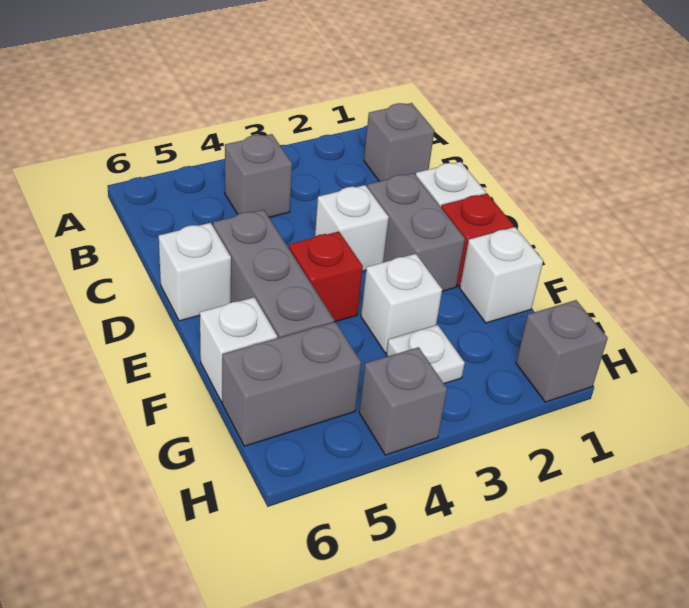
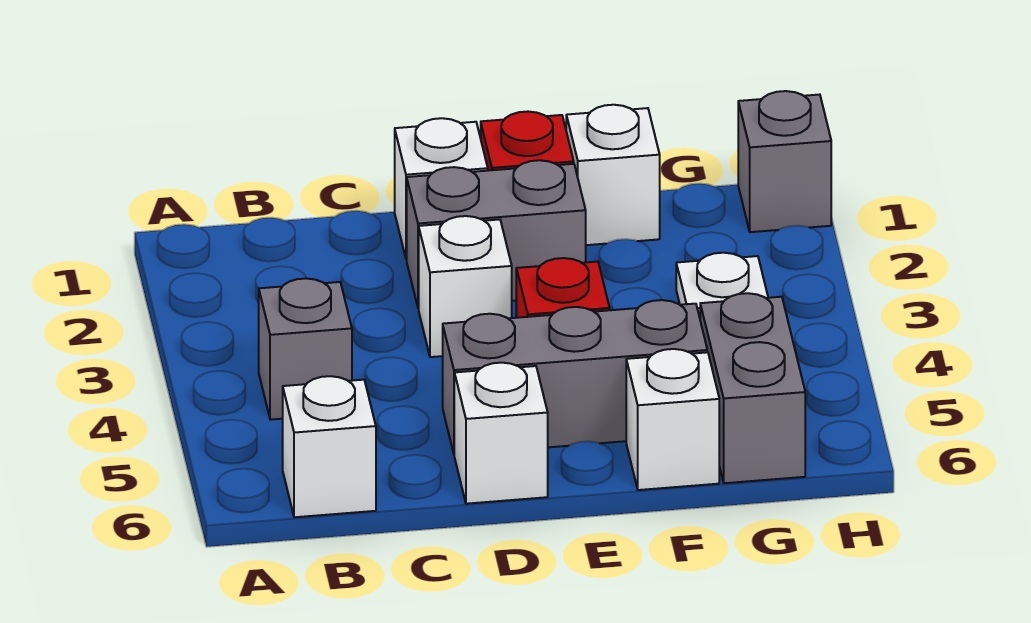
grey 1x1 brick [364,103,434,181] -> none
white 1x1 brick [361,254,442,353] -> white 1x1 brick moved to [283,376,376,517]
grey 1x1 brick [359,347,447,455] -> none

